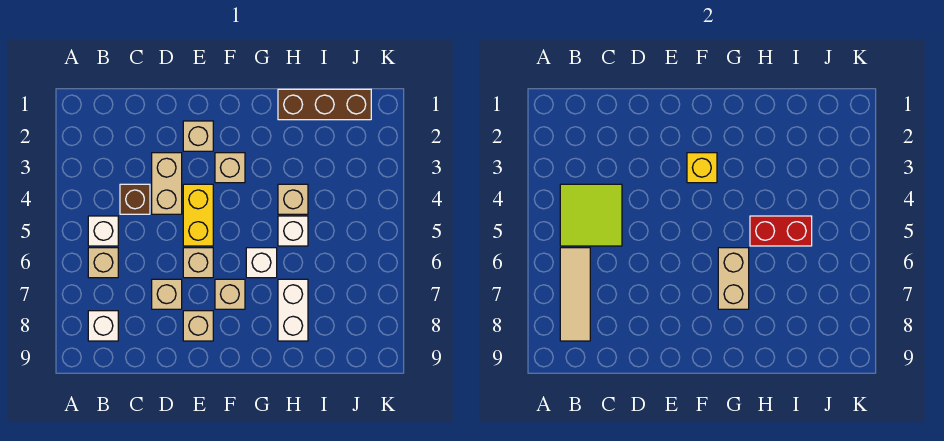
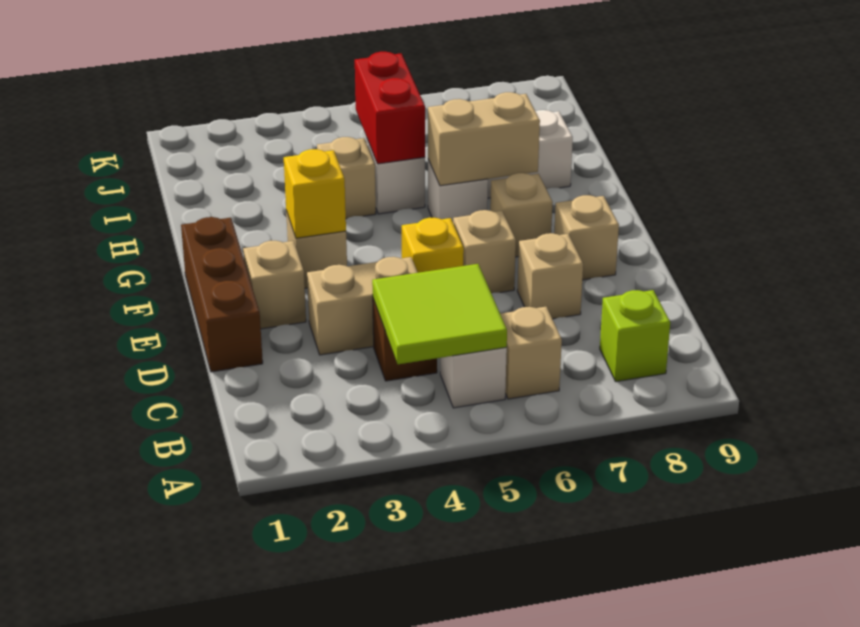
tan 1x3 tile [560,248,590,341] -> none
white 1x1 brick [88,311,118,341] -> lime 1x1 brick [600,290,670,382]
yellow 1x2 brick [183,184,213,246] -> yellow 1x1 brick [402,218,464,273]
brown 1x3 brick [278,89,371,120] -> brown 1x3 brick moved to [181,217,263,372]

